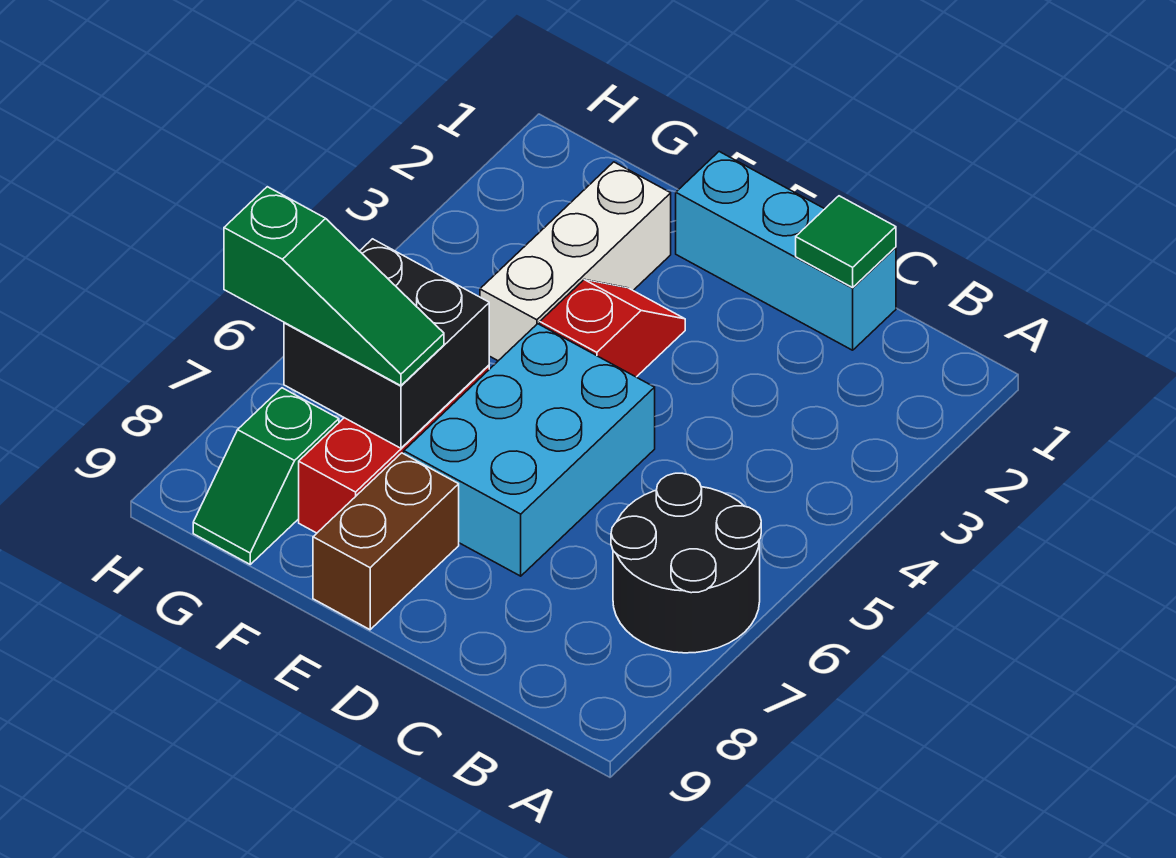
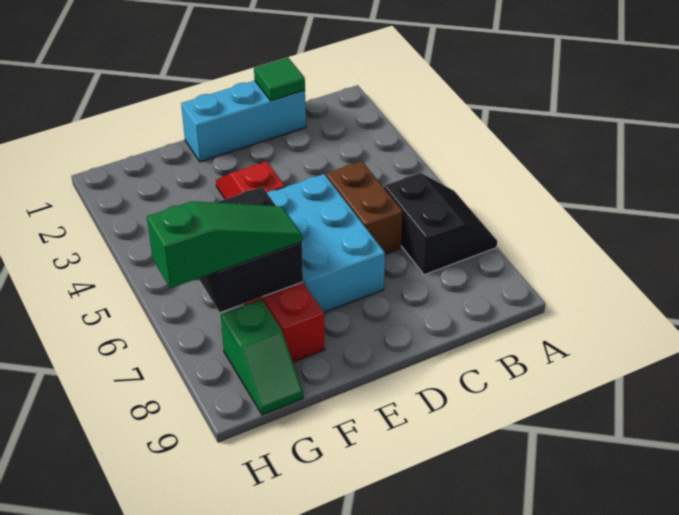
black 2x2 round brick [611,473,761,653] -> black 2x2 slope [384,173,497,275]
brown 1x2 brick [313,453,459,630] -> brown 1x2 brick moved to [326,161,402,254]
white 1x3 brick [480,162,671,361] -> none

